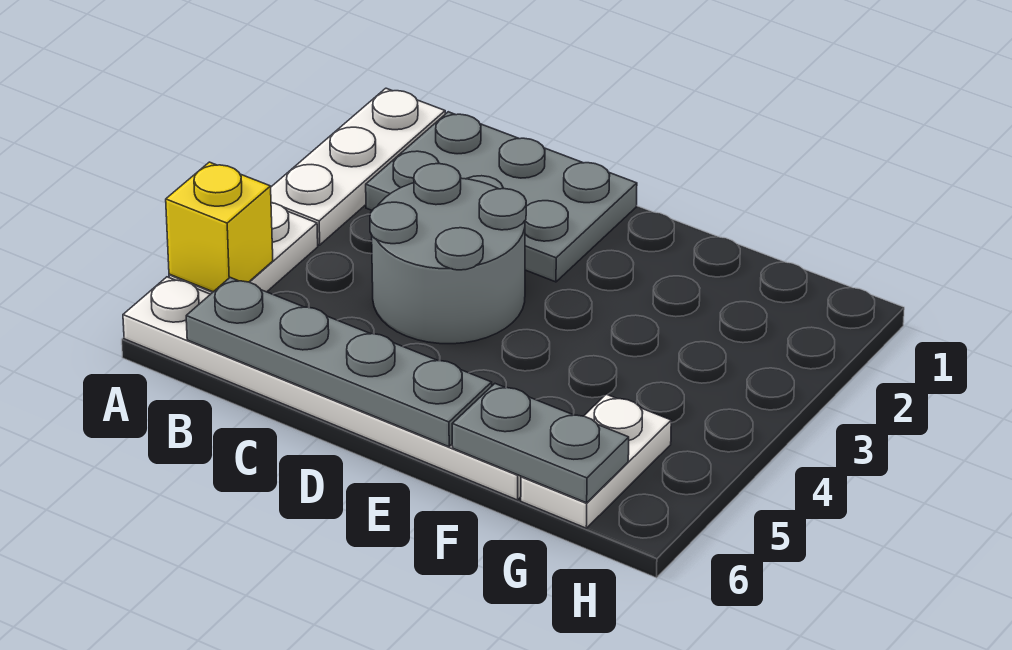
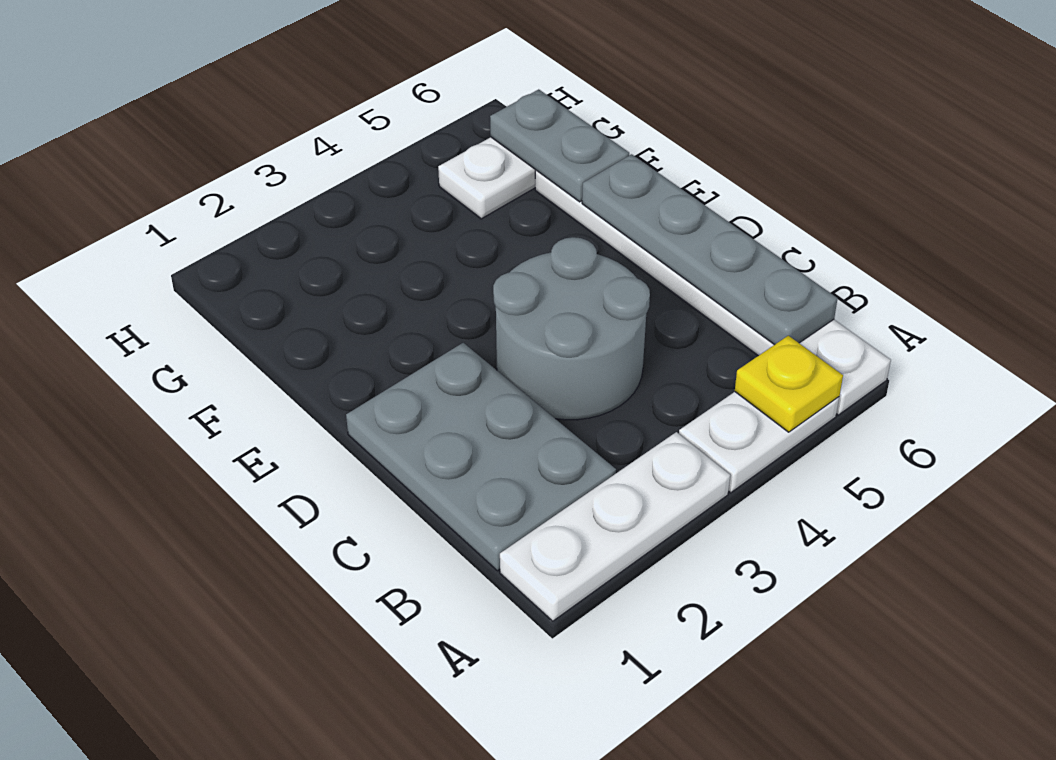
yellow 1x1 brick [166,162,273,292] -> yellow 1x1 plate [735,336,843,432]

